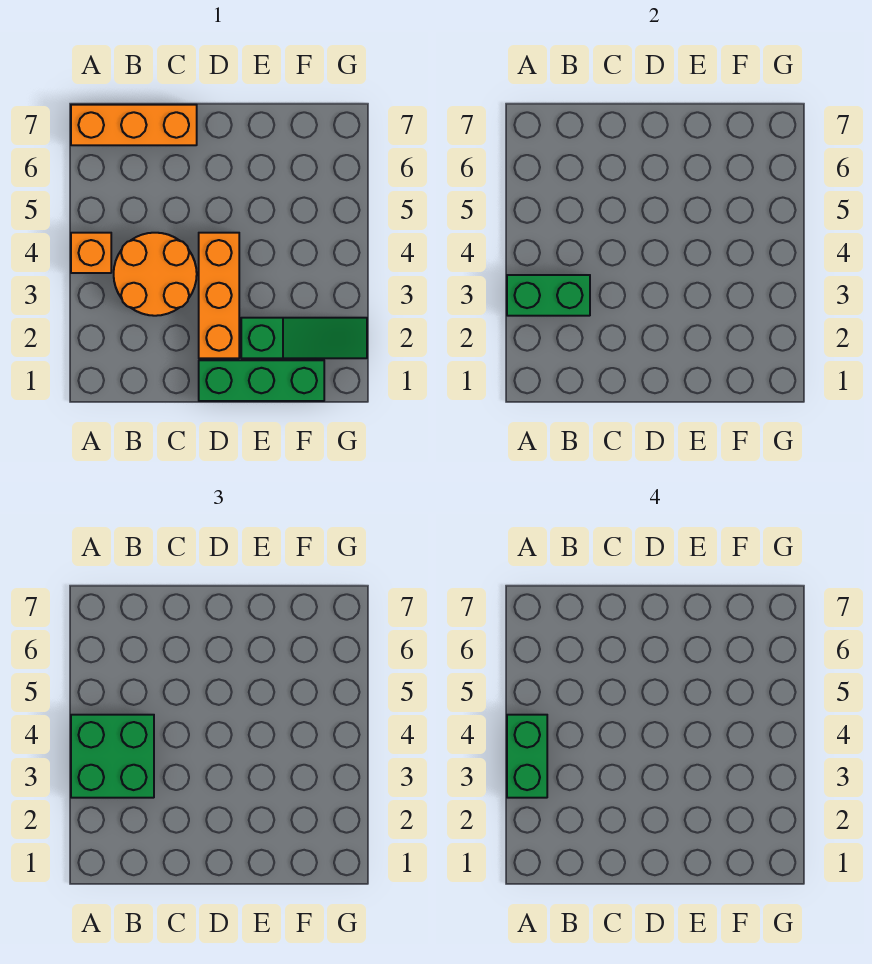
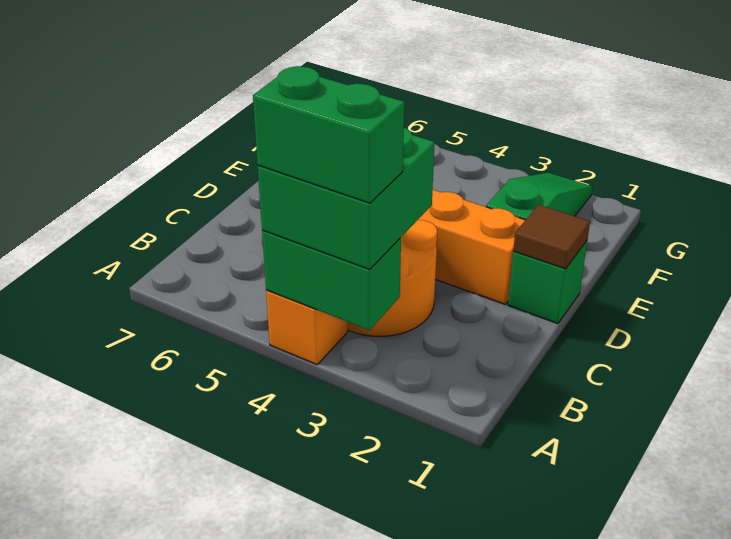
green 1x2 brick [507,275,590,316] -> green 1x2 brick turned to [262,230,401,330]
orange 1x3 brick [71,105,197,145] -> none
green 1x3 brick [199,360,324,401] -> green 1x1 brick [508,241,587,324]
none -> brown 1x1 tile [513,205,590,269]

